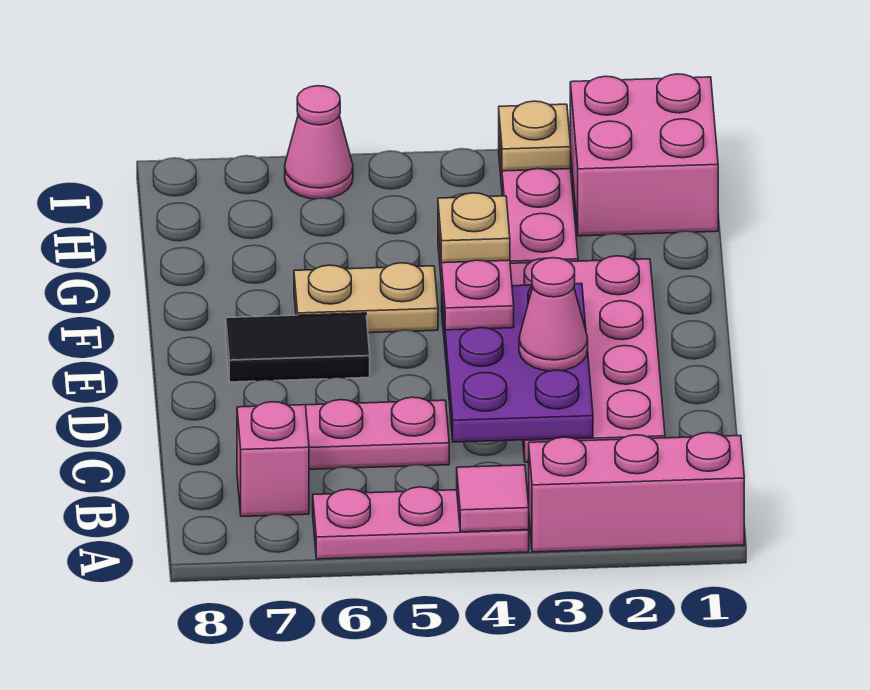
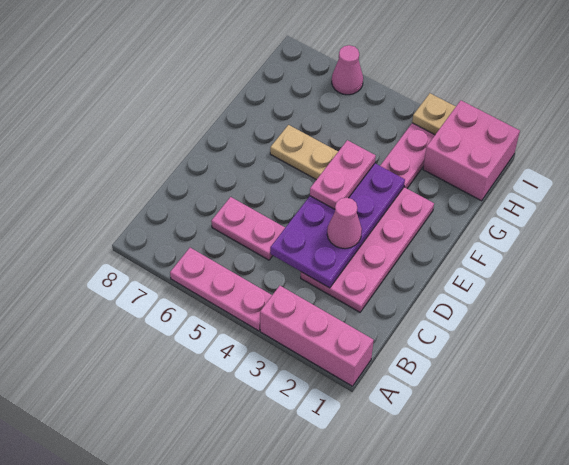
pink 1x1 tile [457,465,529,532] -> none
pink 1x1 brick [237,402,309,517] -> none
purple 2x3 plate [442,283,593,442] -> purple 2x4 plate [270,163,405,288]
black 1x2 tile [226,313,370,382] -> none
tan 1x1 plate [438,193,510,263] -> none

